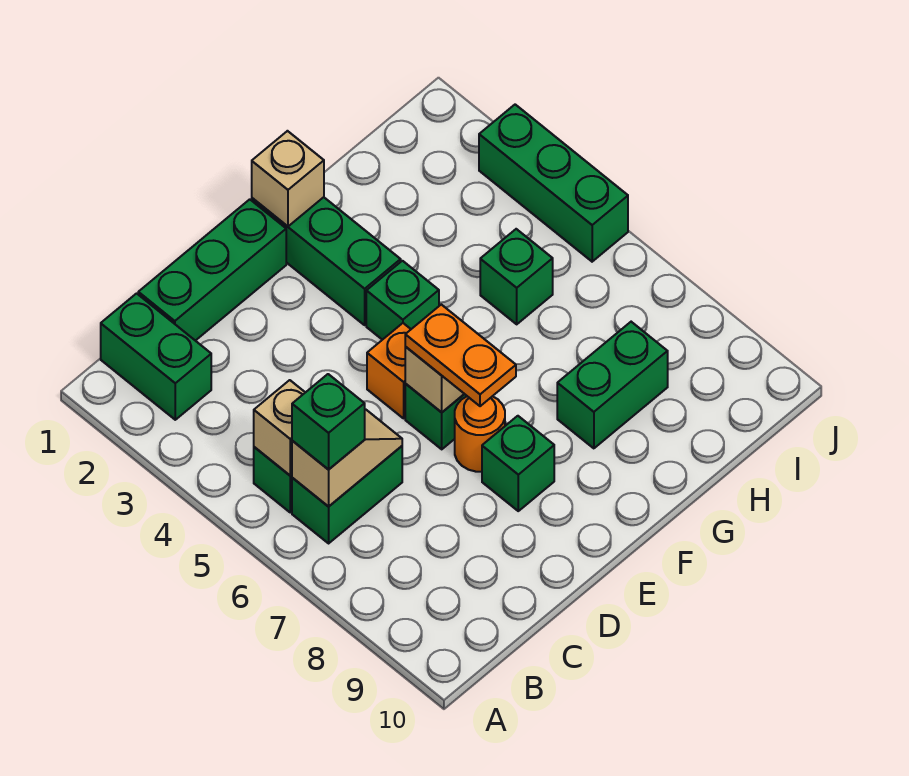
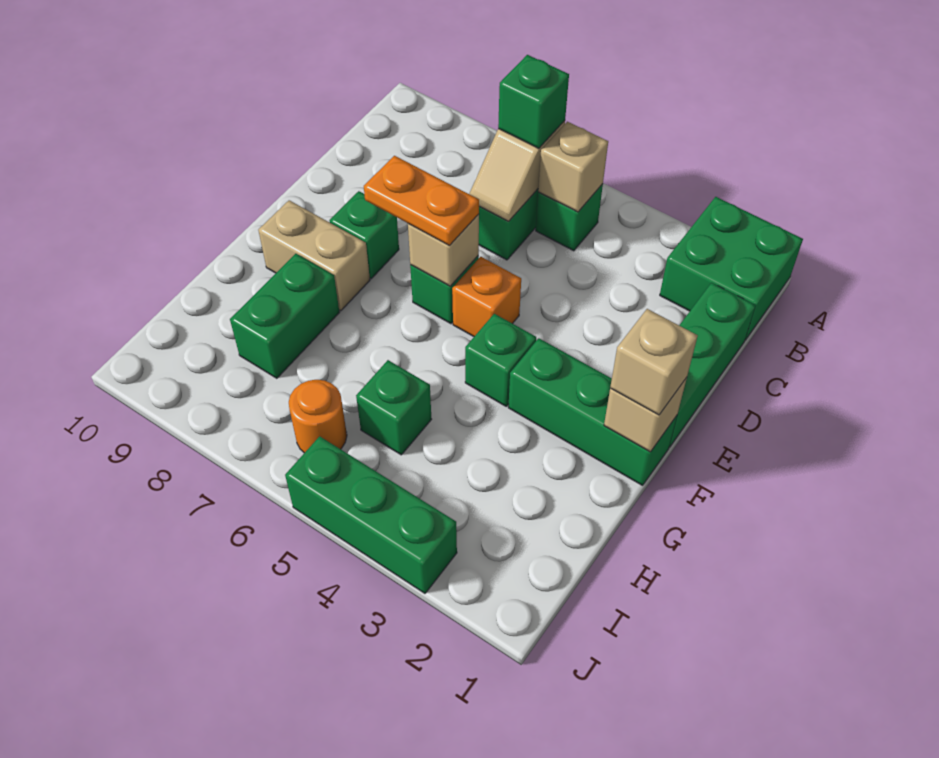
green 1x2 brick [101,293,211,420] -> green 2x2 brick [660,197,803,340]
orange 1x1 round brick [455,396,505,472] -> orange 1x1 round brick moved to [289,380,347,453]
none -> tan 1x1 brick [610,309,698,415]
none -> tan 1x2 brick [258,200,370,311]

